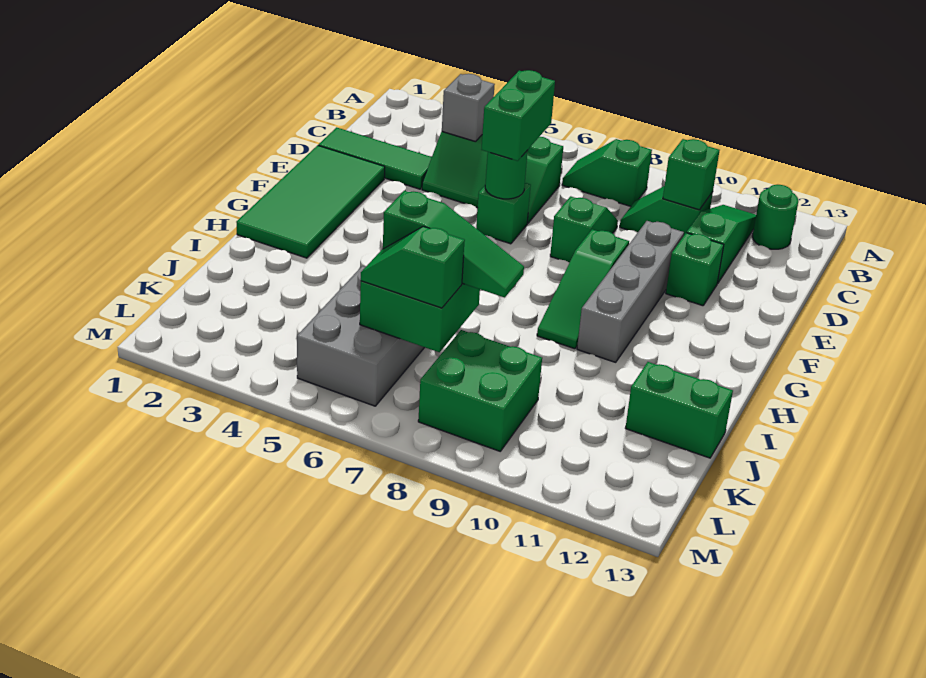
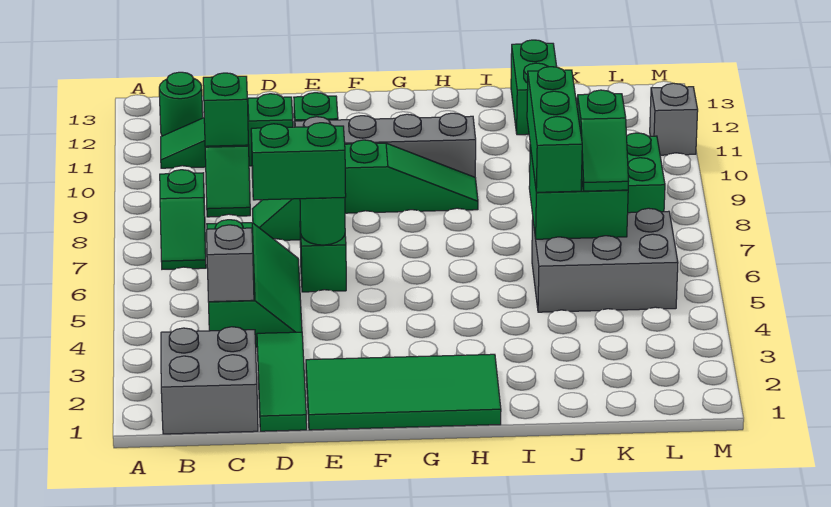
none -> grey 2x2 brick [161,327,258,434]
green 1x3 slope [383,191,524,298] -> green 1x3 brick [527,67,582,192]
none -> grey 1x1 brick [650,83,698,155]

